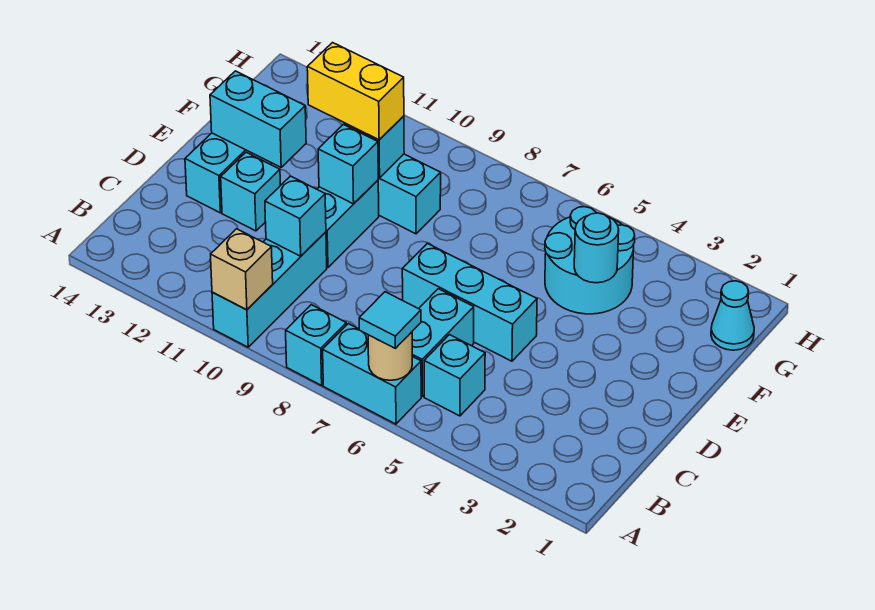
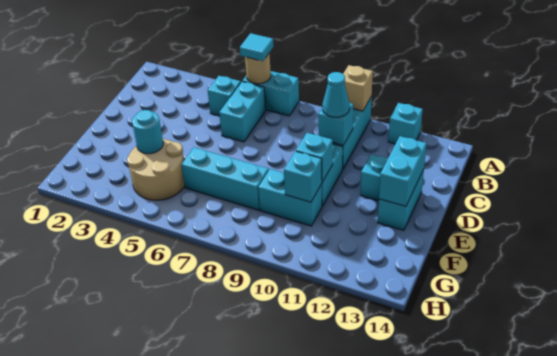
cyan 1x1 brick [286,305,346,385] -> cyan 1x1 brick moved to [388,103,423,144]
cyan 1x3 brick [402,243,537,361] -> cyan 1x3 brick moved to [181,147,269,210]
cyan 1x2 brick [210,71,306,167] -> cyan 1x2 brick turned to [379,136,427,206]
cyan 2x2 round brick [545,207,635,314] -> tan 2x2 round brick [127,139,184,200]
yellow 1x2 brick [307,43,404,140] -> none
cyan 1x1 cone [711,281,754,350] -> cyan 1x1 cone moved to [322,72,350,117]

